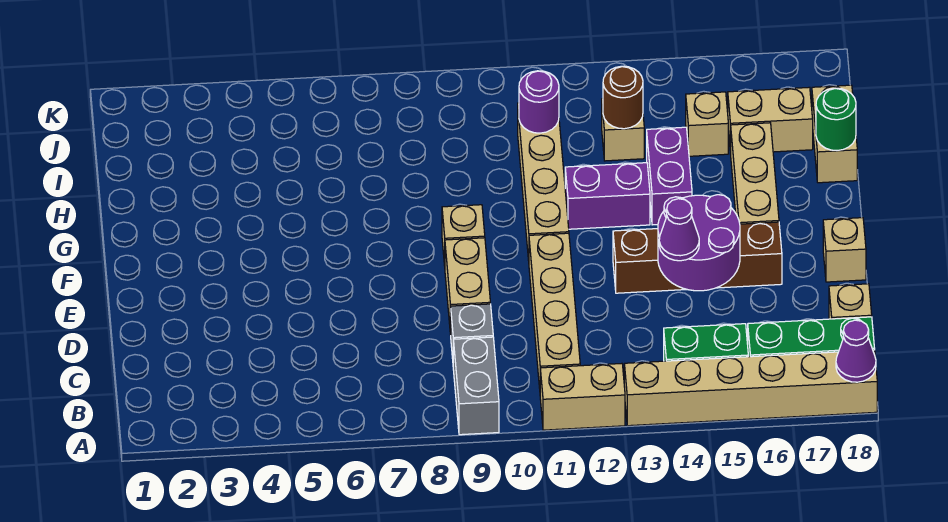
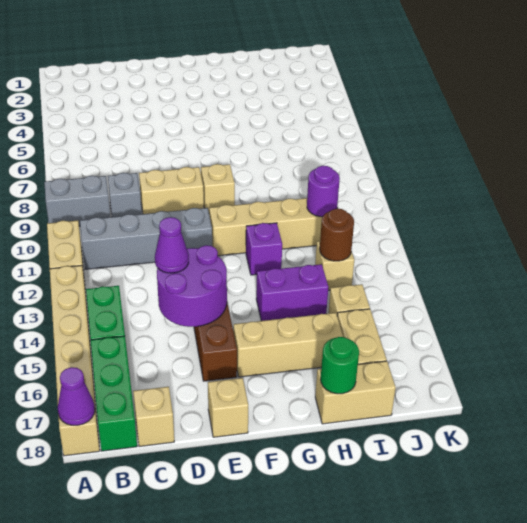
tan 1x4 brick [529,233,580,388] -> grey 1x4 brick [80,208,212,269]
purple 1x2 brick [565,163,650,229] -> purple 1x1 brick [246,223,282,275]

